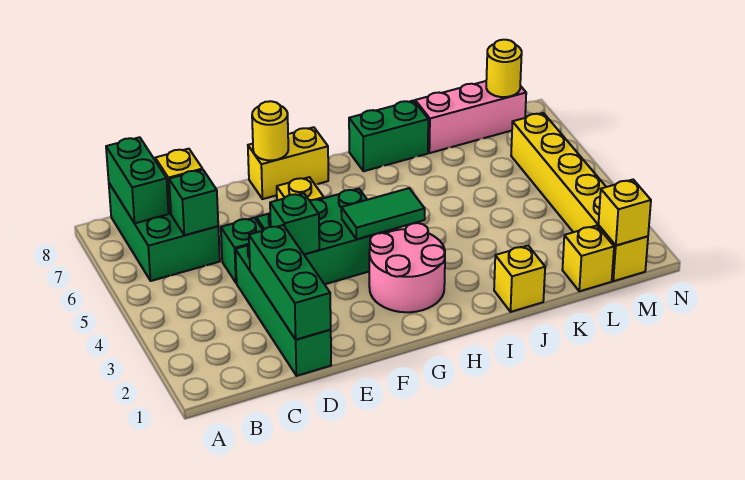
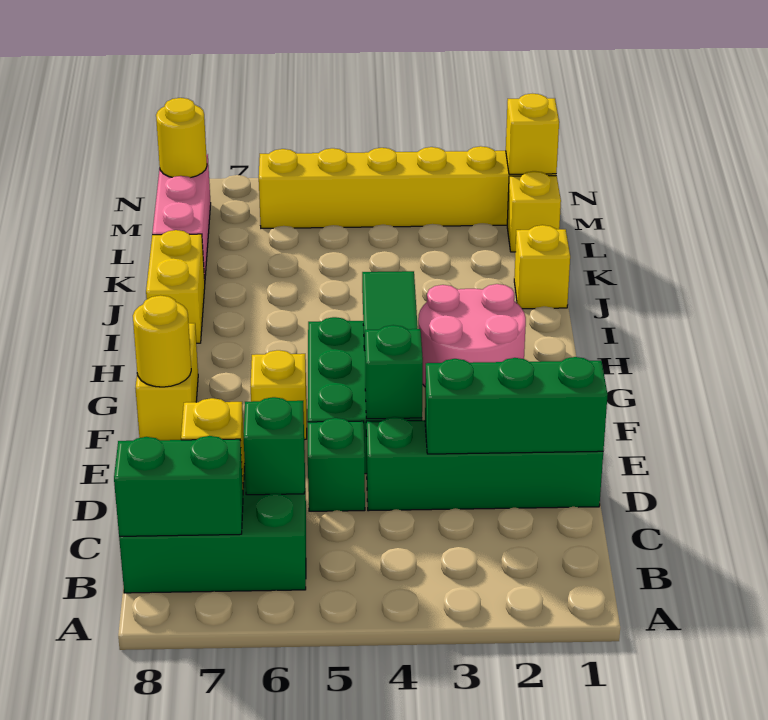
green 1x2 brick [349,101,428,171] -> yellow 1x2 brick [146,230,205,343]

